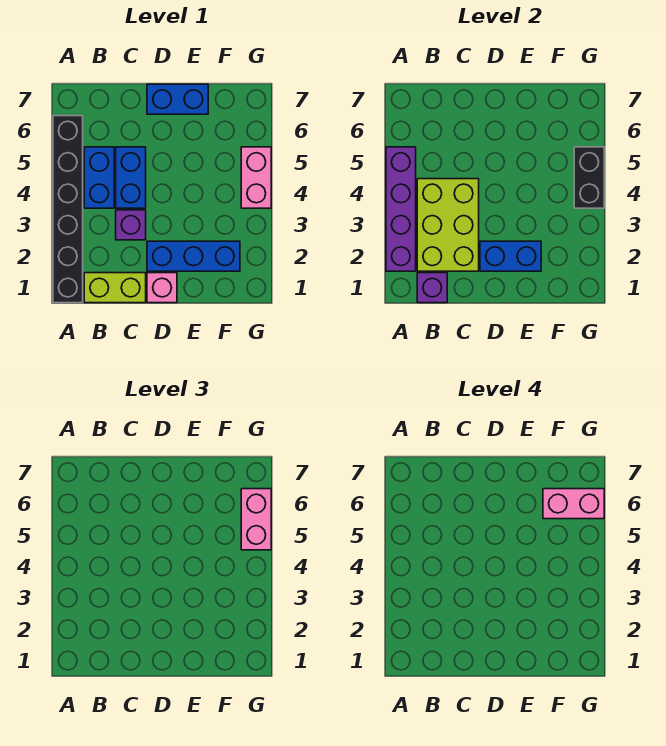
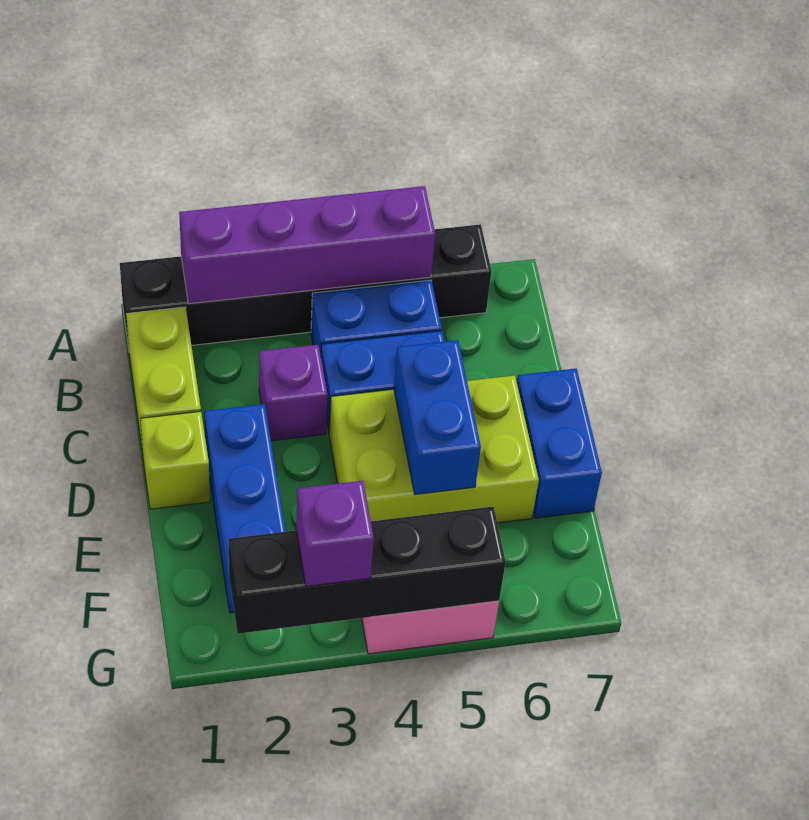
purple 1x1 brick [417,273,447,303] -> purple 1x1 brick moved to [296,481,374,586]
lime 2x3 brick [417,179,479,271] -> lime 2x3 brick moved to [329,375,539,523]
pink 1x1 brick [147,273,177,303] -> lime 1x1 brick [140,411,210,509]
blue 1x2 brick [480,241,541,271] -> blue 1x2 brick moved to [394,340,481,494]
pink 1x2 brick [543,489,604,519] -> none
black 1x2 brick [574,147,604,208] -> black 1x4 brick [229,506,506,634]
pink 1x2 brick [241,489,271,550] -> none

